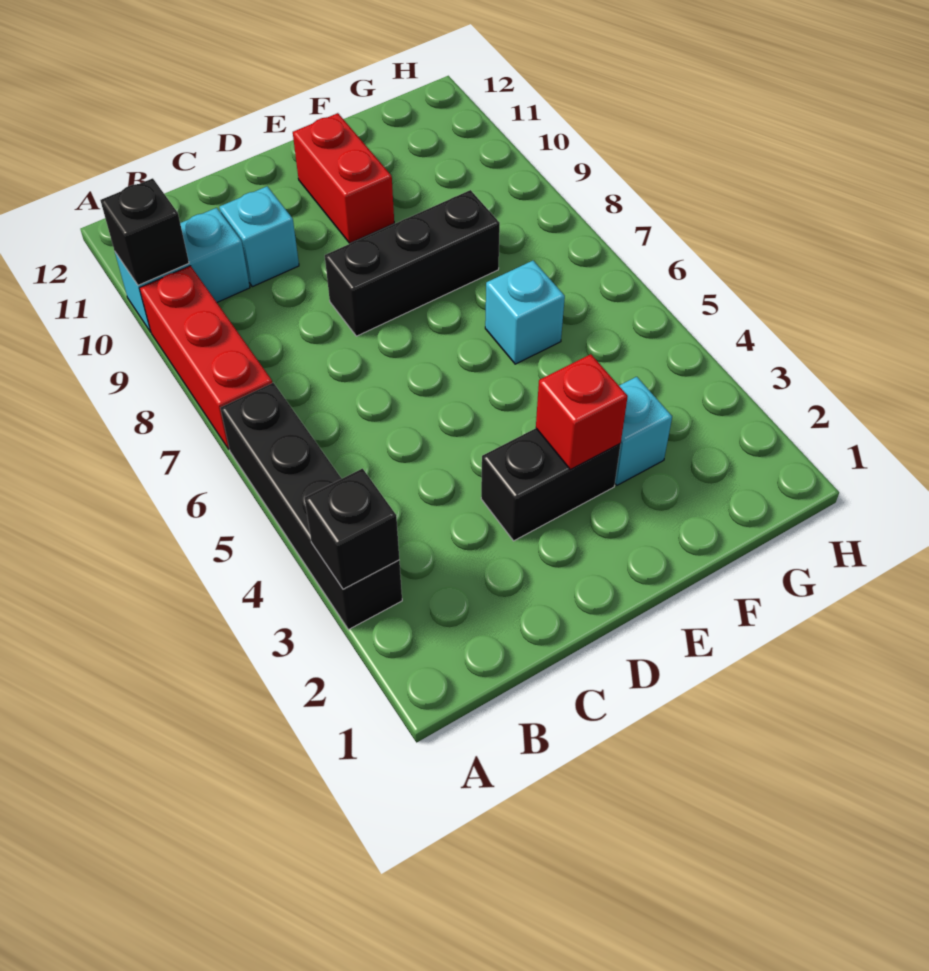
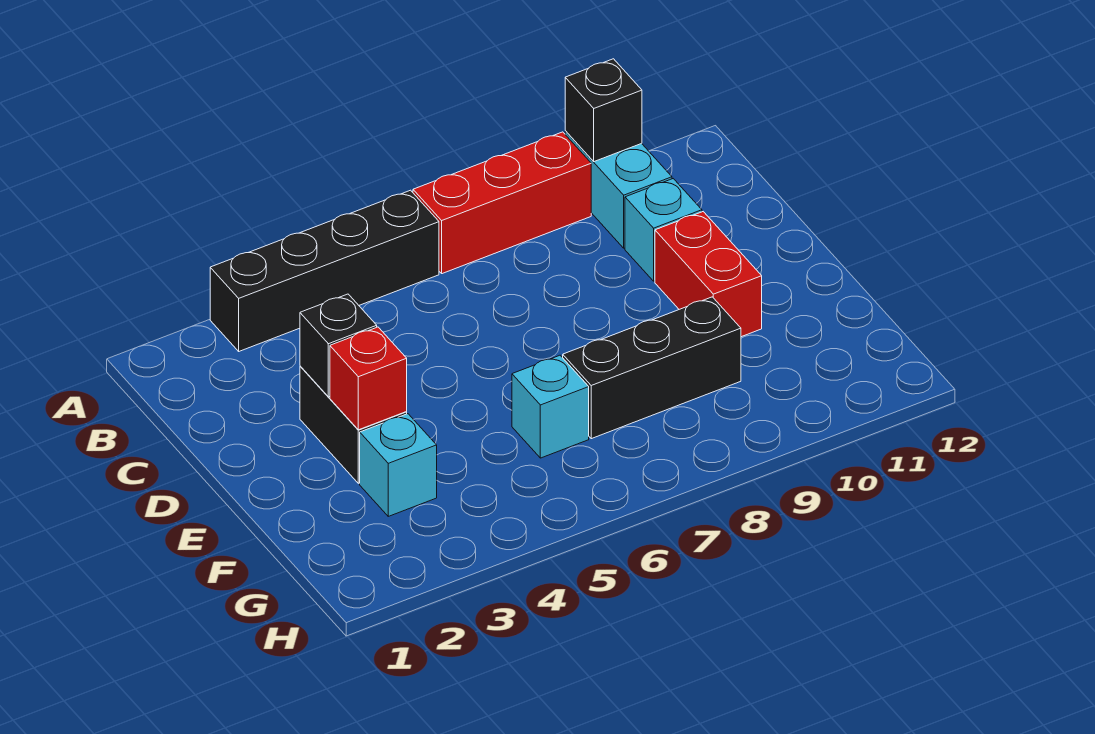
black 1x1 brick [304,469,399,589] -> black 1x1 brick moved to [300,294,377,397]
black 1x3 brick [325,190,500,336] -> black 1x3 brick turned to [563,297,741,439]
red 1x2 brick [293,113,394,243] -> red 1x2 brick turned to [655,212,762,337]

